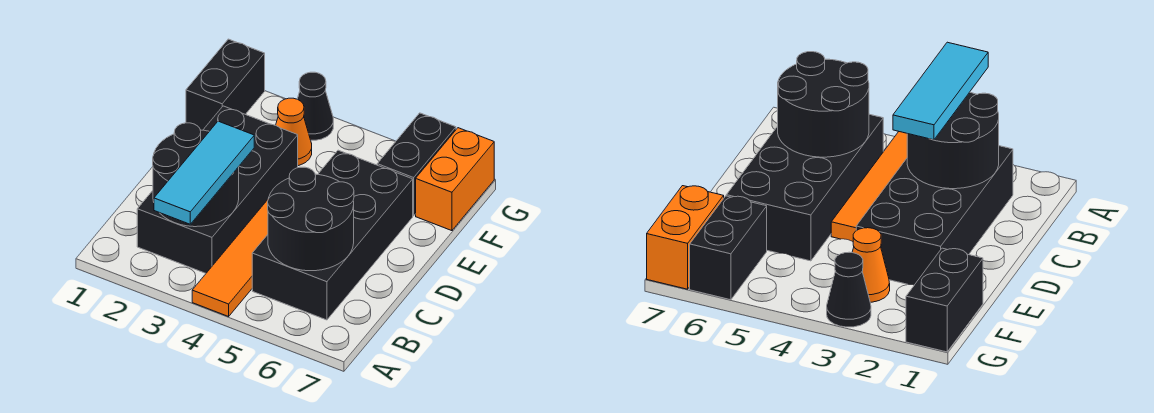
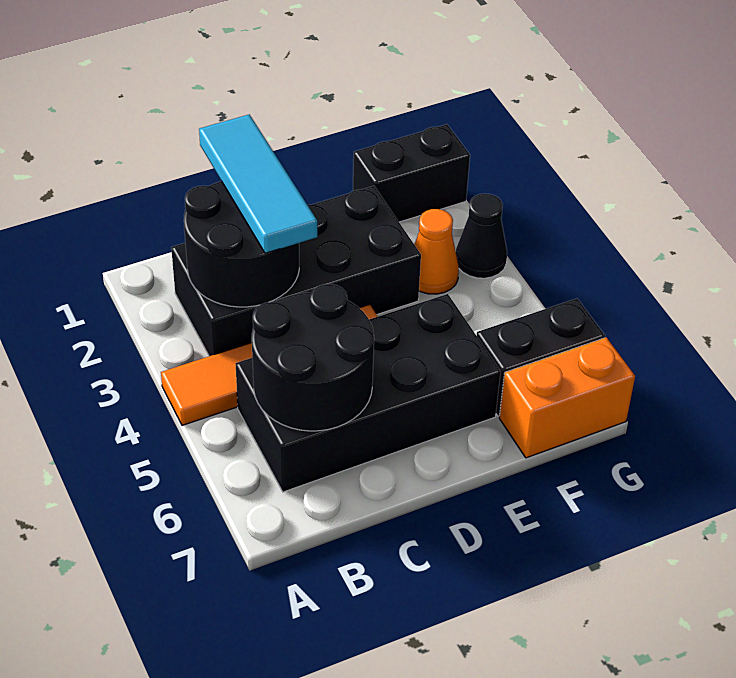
cyan 1x3 tile [154,121,254,224] -> cyan 1x3 tile turned to [199,115,317,253]

